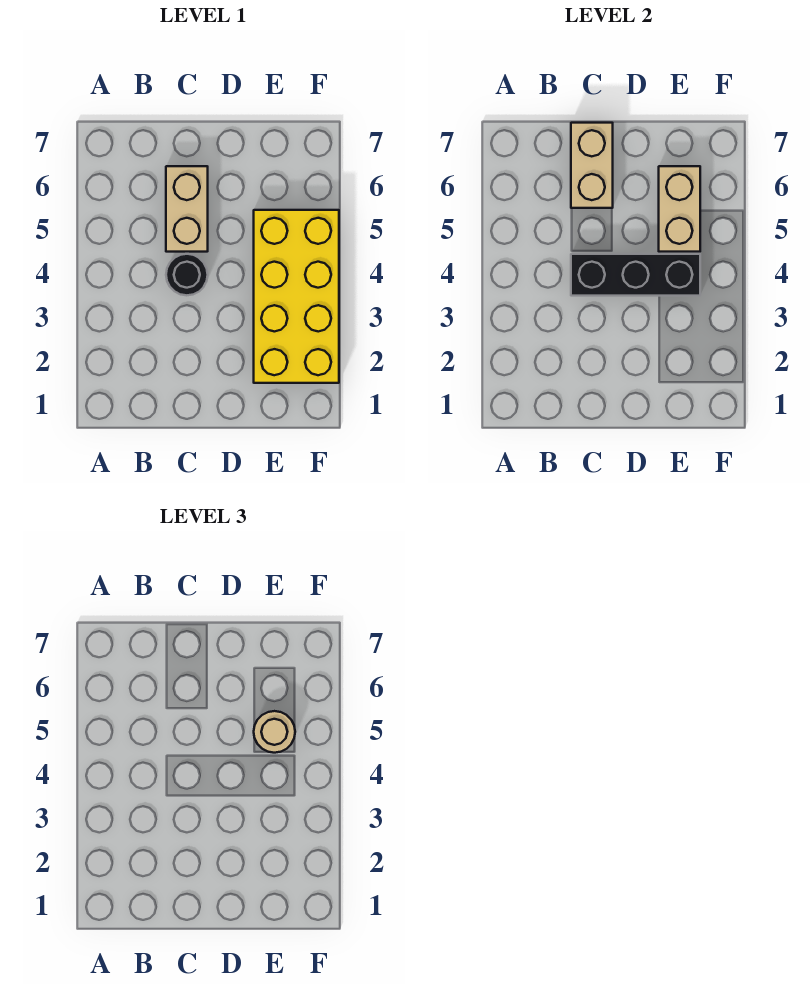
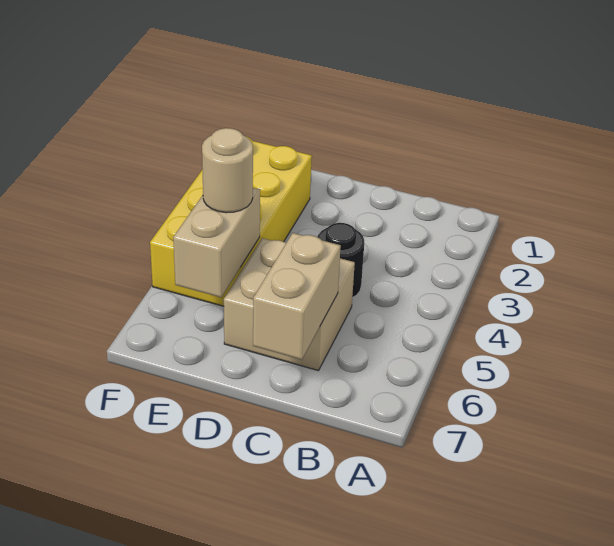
black 1x3 brick [571,254,700,296] -> none
tan 1x2 brick [166,166,208,252] -> tan 2x2 brick [224,238,355,371]

